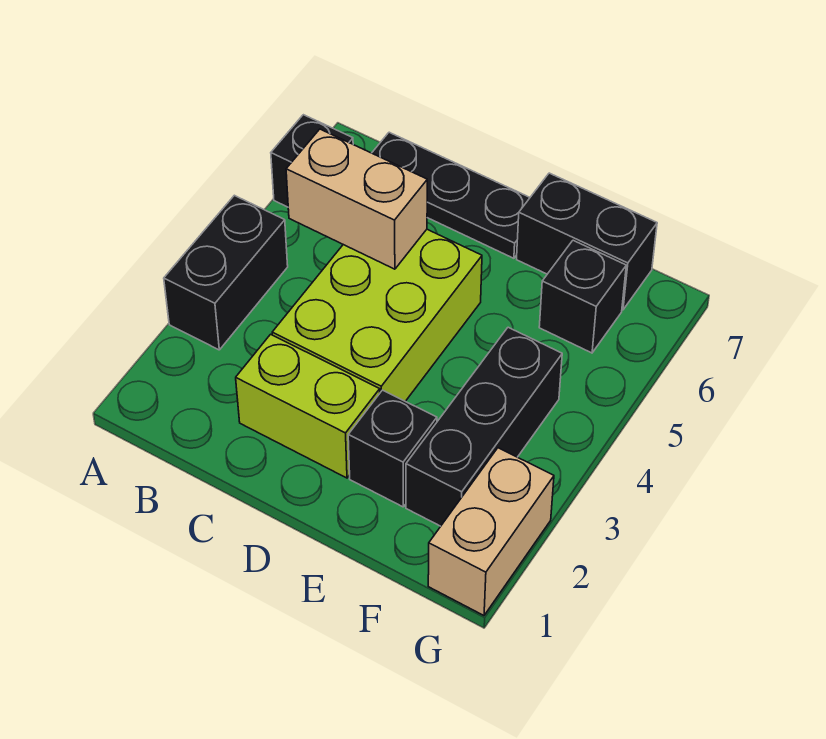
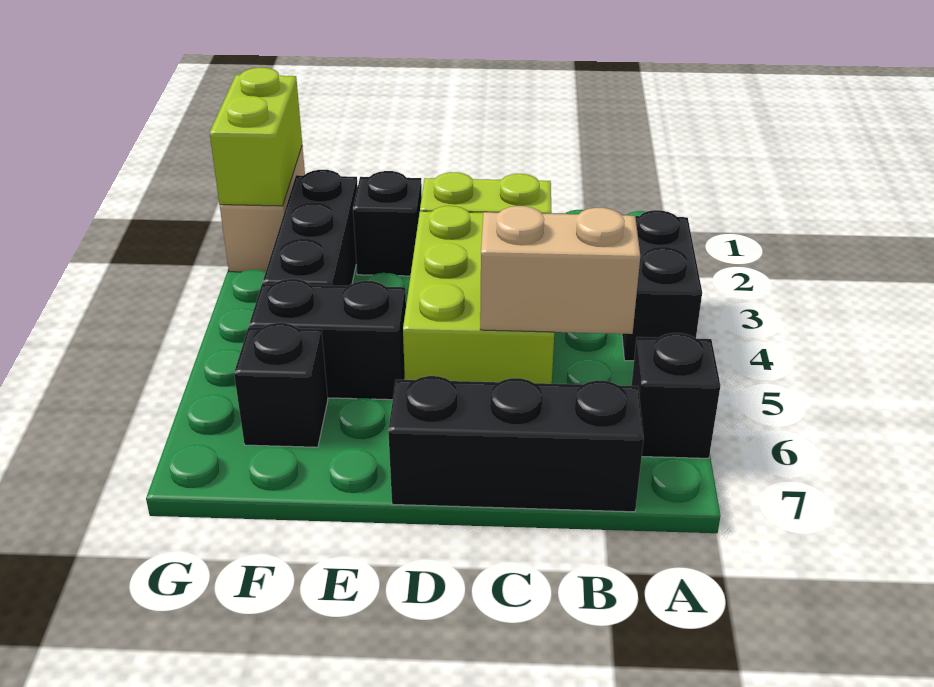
black 1x3 plate [372,132,530,258] -> black 1x3 brick [388,376,644,512]
black 1x2 brick [517,173,657,310] -> black 1x2 brick moved to [249,279,406,400]
none -> lime 1x2 brick [210,68,302,206]

